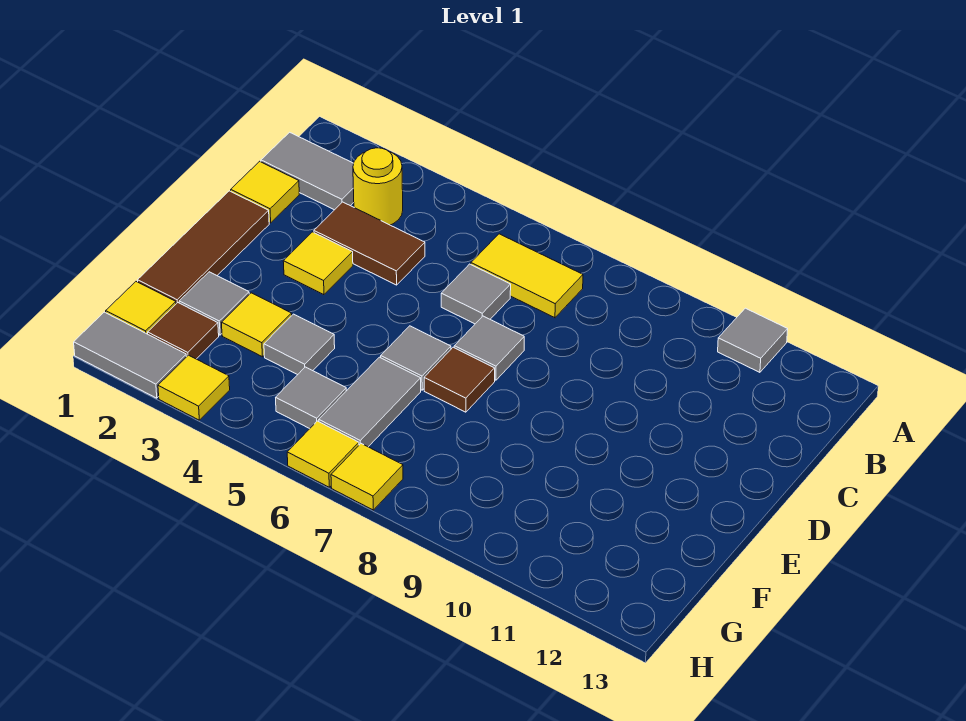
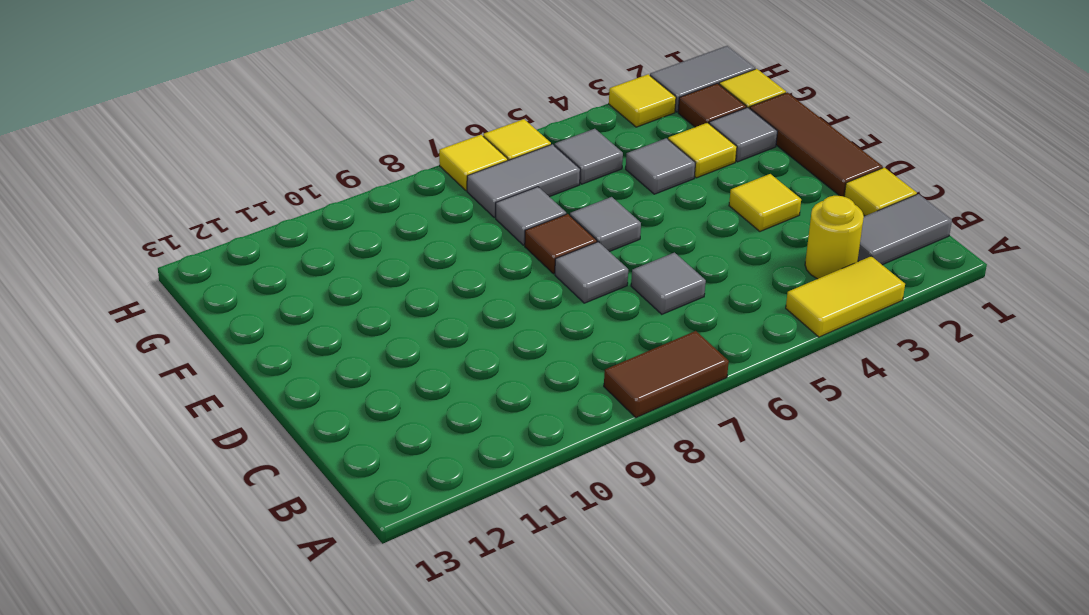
grey 1x1 tile [718,308,788,372] -> grey 1x1 tile moved to [496,187,566,245]
yellow 1x2 tile [471,234,583,318] -> yellow 1x2 tile moved to [786,256,905,337]
brown 1x2 tile [314,202,425,285] -> brown 1x2 tile moved to [604,331,729,418]
grey 1x2 tile [319,357,421,447] -> grey 1x2 tile turned to [467,144,580,218]

